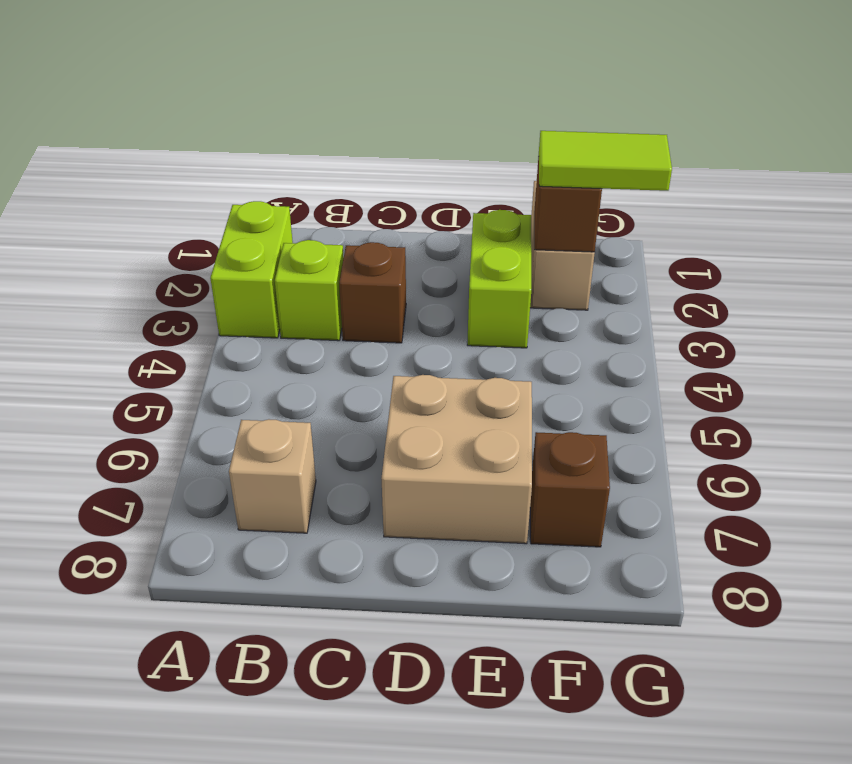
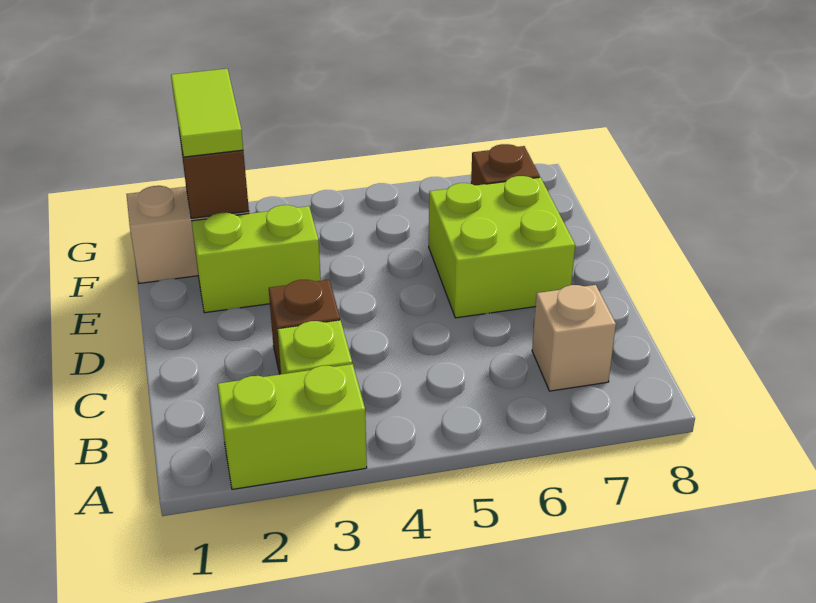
tan 2x2 brick [381,375,532,544] -> lime 2x2 brick [429,176,575,318]

